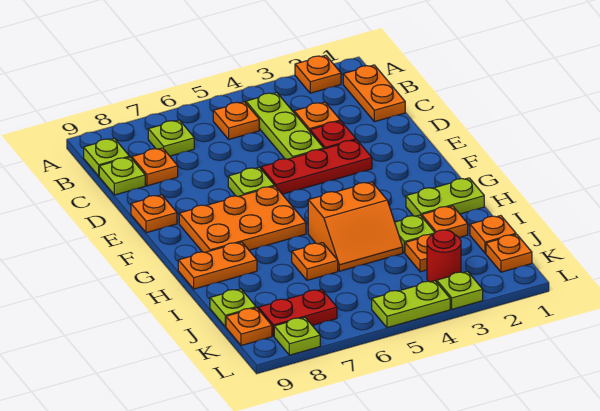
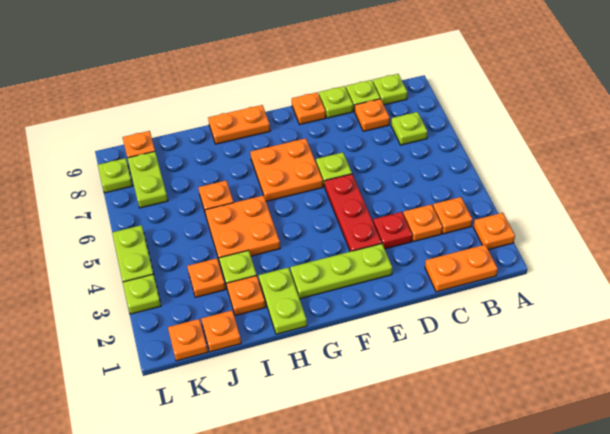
lime 1x3 plate [246,92,324,159] -> lime 1x3 plate moved to [290,244,392,299]
orange 1x1 plate [213,102,259,139] -> orange 1x1 plate moved to [433,197,472,234]
orange 2x3 plate [179,186,306,252] -> orange 2x2 plate [250,138,323,201]
orange 2x2 slope [308,182,403,271] -> orange 2x2 plate [205,195,280,259]
orange 1x2 plate [178,242,257,289] -> orange 1x2 plate turned to [208,105,270,144]
lime 1x1 plate [210,289,256,327] -> lime 1x1 plate moved to [319,86,353,118]
red 1x1 round brick [427,230,461,282] -> none
red 1x2 plate [258,289,337,336] -> lime 1x2 plate [127,151,168,208]

